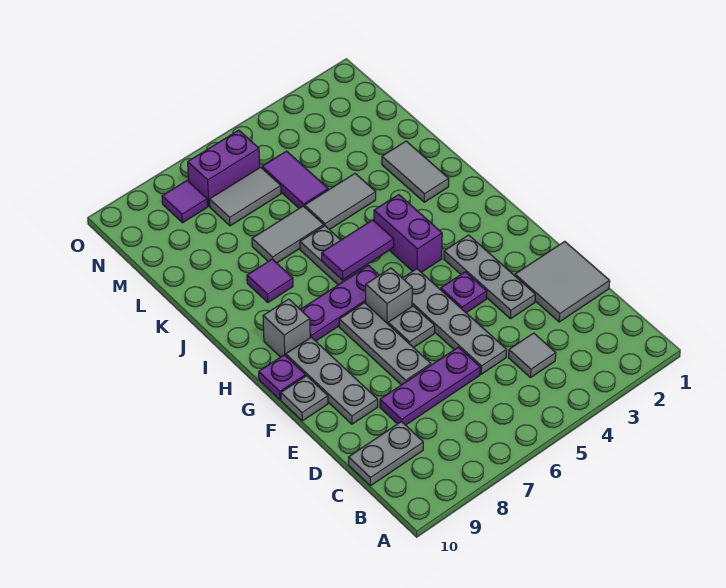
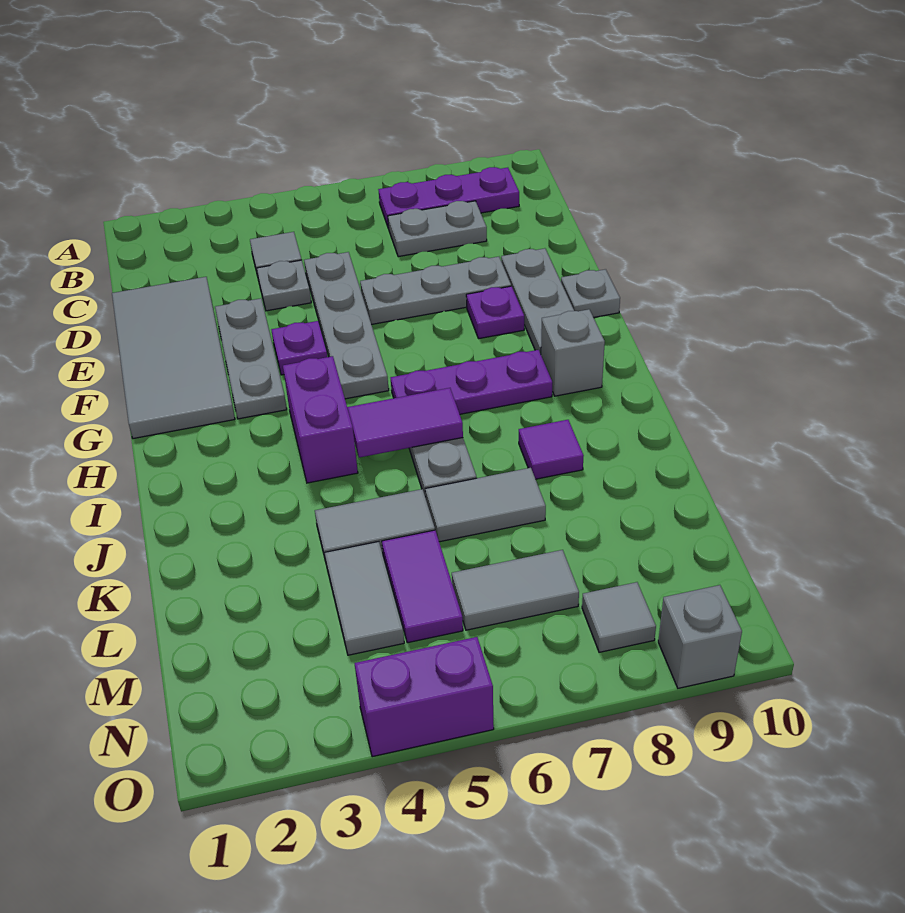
grey 1x2 plate [349,421,423,486] -> grey 1x2 plate moved to [388,201,487,257]
grey 2x2 tile [515,241,610,322] -> grey 2x4 tile [112,277,235,439]
purple 1x3 plate [380,347,480,425] -> purple 1x3 plate moved to [378,167,519,229]
grey 1x3 plate [339,303,431,385] -> grey 1x3 plate turned to [360,257,511,325]
grey 1x1 plate [388,306,435,348] -> grey 1x1 plate moved to [257,260,311,311]
grey 1x1 brick [366,268,412,324] -> grey 1x1 brick moved to [658,585,742,688]
purple 1x1 plate [259,355,306,400] -> purple 1x1 plate moved to [466,286,524,339]
grey 1x2 tile [382,141,449,202] -> grey 1x2 tile moved to [325,542,404,655]
purple 1x2 brick [188,130,260,206] -> purple 1x2 brick moved to [354,637,494,757]
purple 1x1 tile [162,181,208,223] -> grey 1x1 tile [582,582,656,652]

